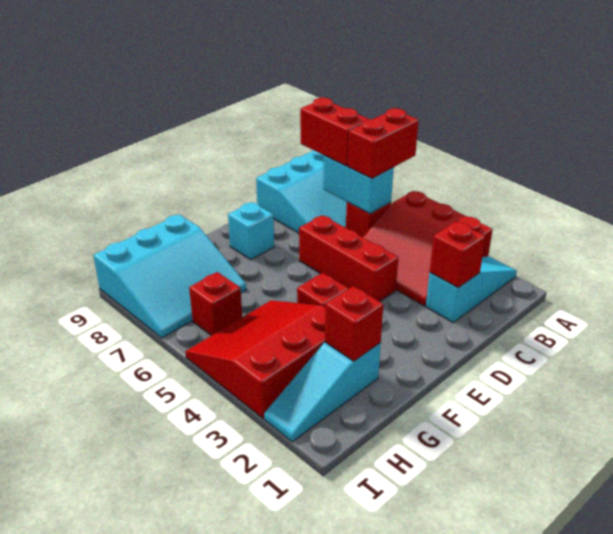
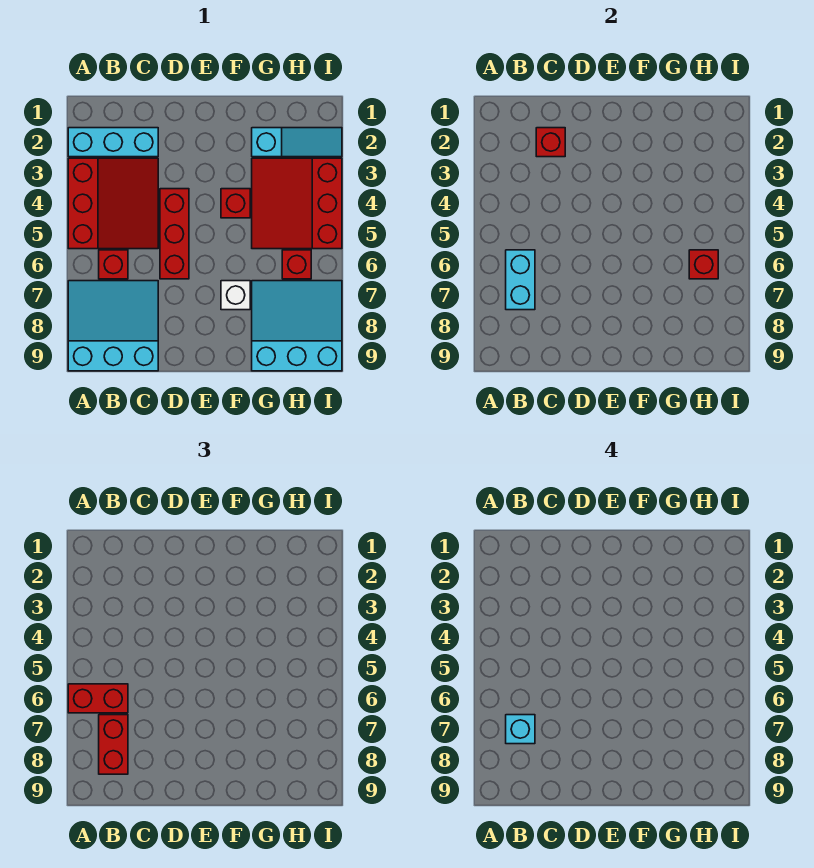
cyan 1x3 slope [426,257,517,322] -> cyan 1x3 brick [68,128,158,157]
cyan 1x1 brick [228,202,274,259] -> cyan 1x1 brick moved to [506,715,535,744]
none -> white 1x1 brick [221,281,250,310]
red 1x1 brick [325,286,383,361] -> red 1x1 brick moved to [689,250,718,279]
red 3x3 slope [185,300,325,418] -> red 3x3 slope turned to [252,158,342,249]

